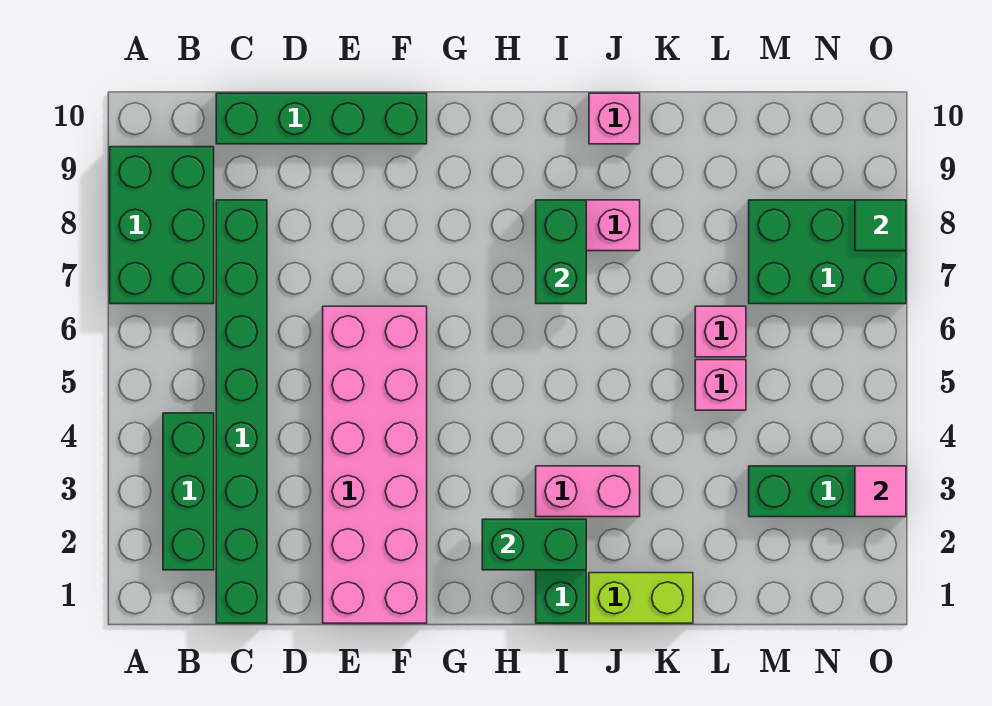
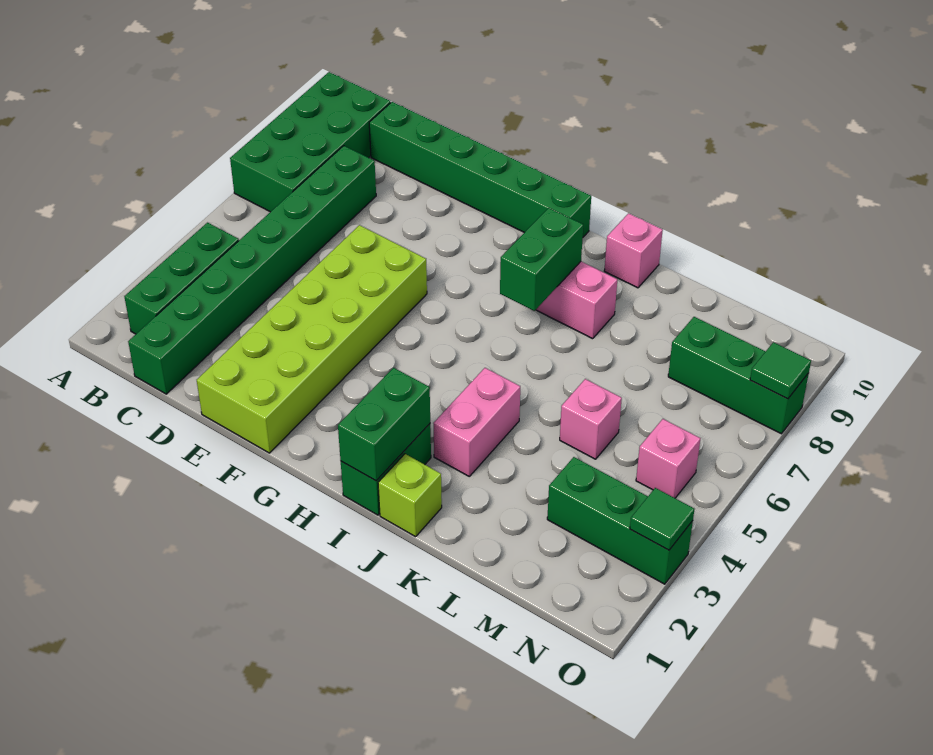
green 2x3 brick [110,147,214,304] -> green 2x4 brick [230,72,391,212]
green 1x4 brick [216,93,427,144] -> green 1x6 brick [369,102,591,237]
pink 2x6 brick [323,306,427,623] -> lime 2x6 brick [197,225,427,453]
green 1x2 brick [482,519,586,570] -> green 1x2 brick turned to [338,368,430,481]
pink 1x2 brick [536,466,640,517] -> pink 1x2 brick turned to [434,368,520,476]
lime 1x2 brick [589,573,693,623] -> lime 1x1 brick [378,454,442,537]
pink 1x1 brick [695,306,746,357] -> pink 1x1 brick moved to [636,419,701,498]
green 2x3 brick [749,200,906,304] -> green 1x3 brick [668,317,809,434]
pink 1x1 tile [855,466,906,517] -> green 1x1 tile [630,488,694,550]

